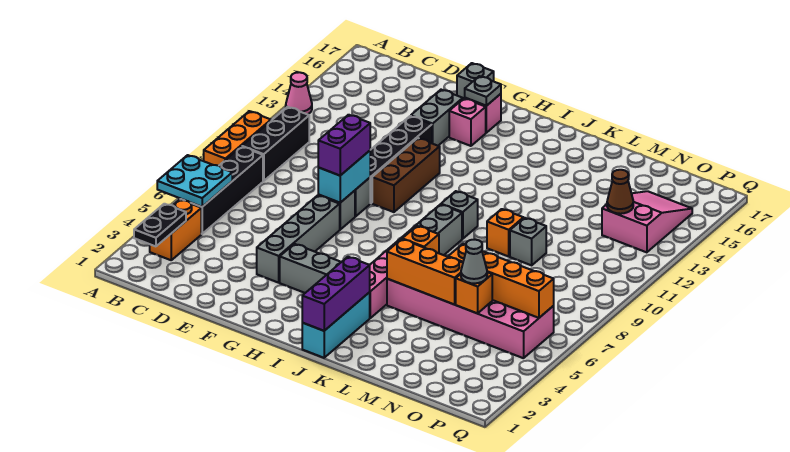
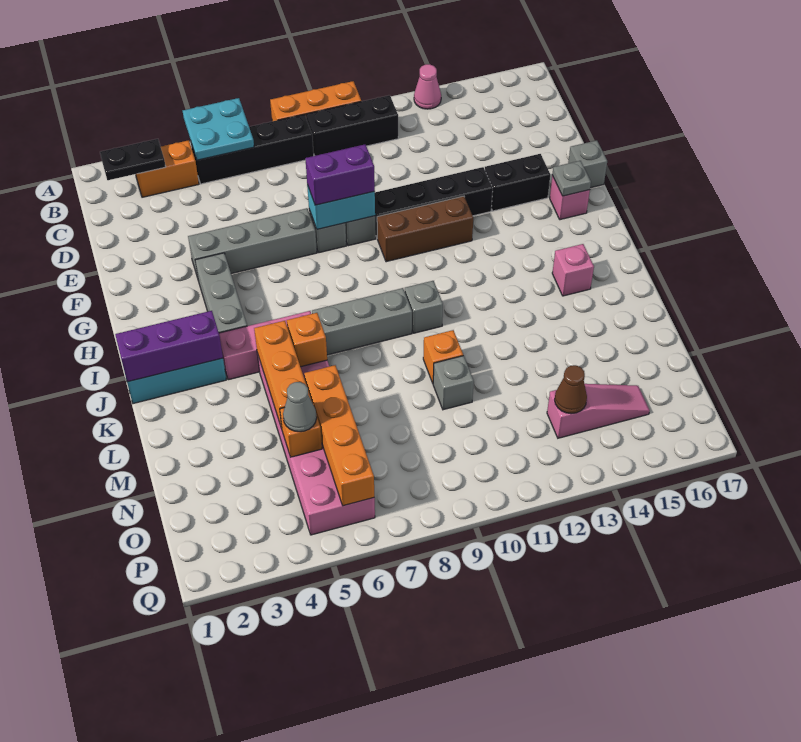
grey 1x2 brick [411,90,463,146] -> black 1x2 brick [484,154,550,211]
pink 1x1 brick [449,98,486,146] -> pink 1x1 brick moved to [552,244,594,296]
pink 2x3 slope [602,191,692,252] -> pink 1x3 slope [547,384,650,438]

